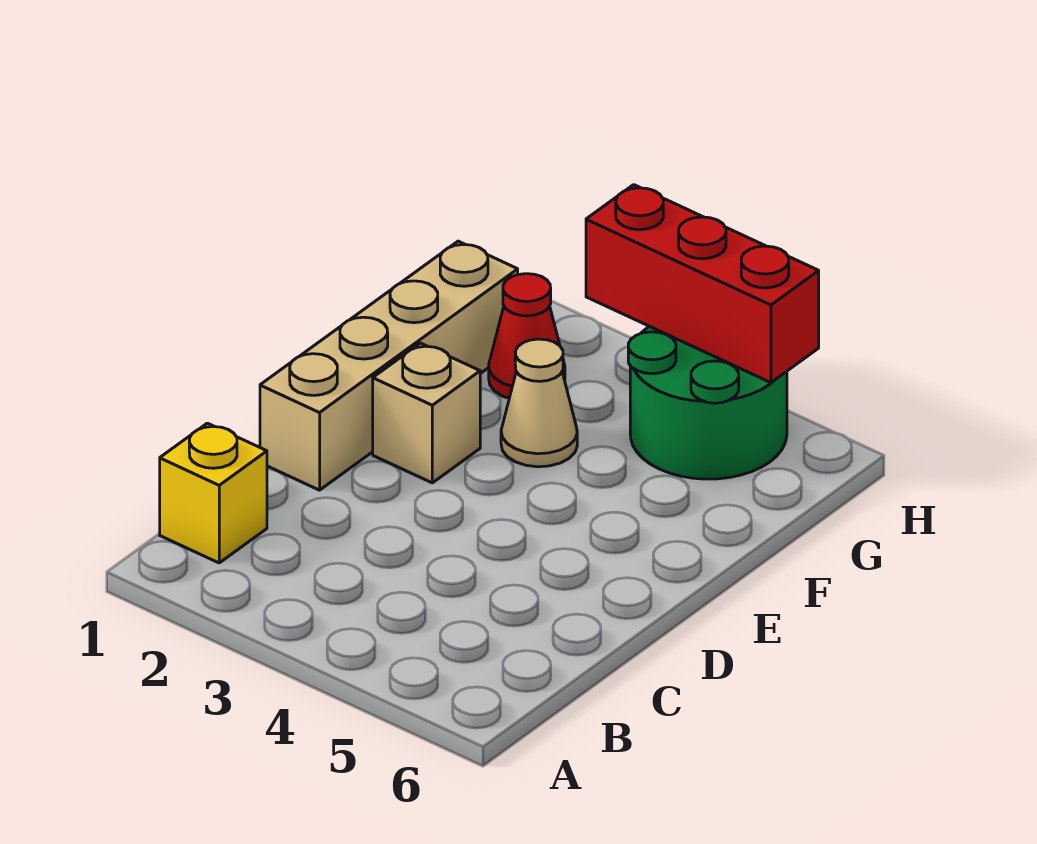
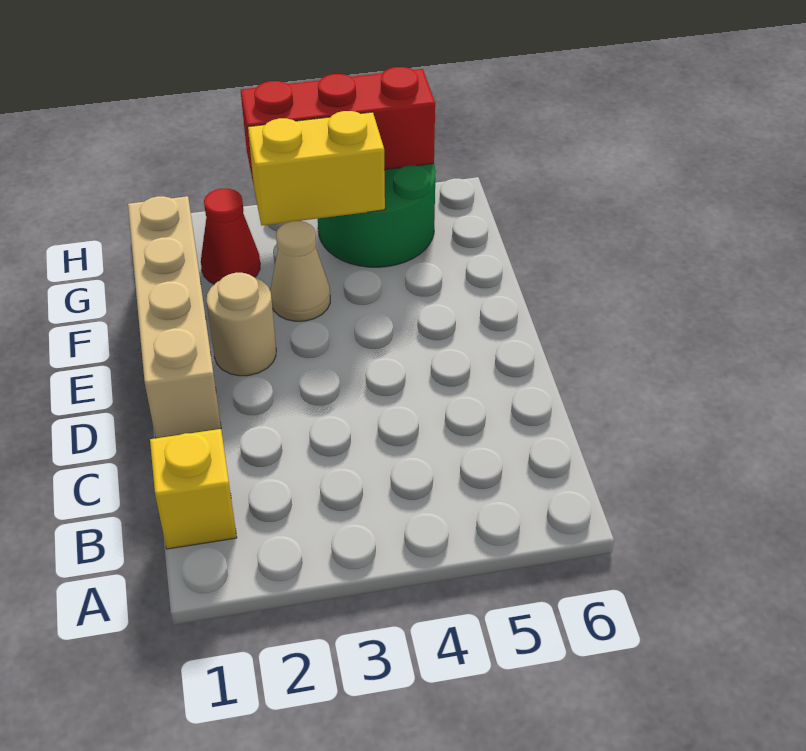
tan 1x1 brick [373,343,480,483] -> tan 1x1 round brick [206,273,276,376]
none -> yellow 1x2 brick [248,111,385,225]

